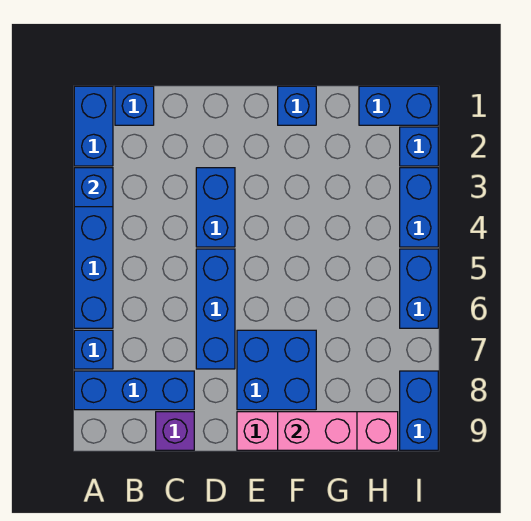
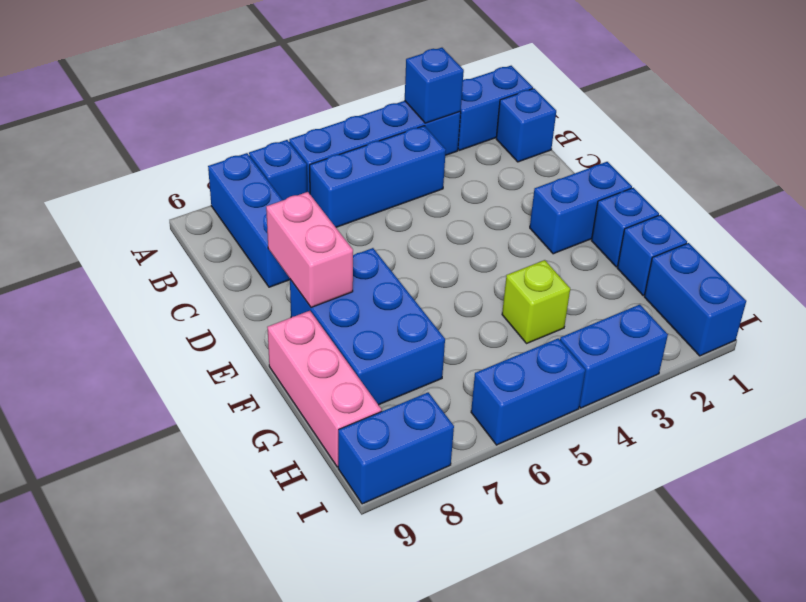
purple 1x1 brick [156,412,194,450] -> none
blue 1x2 brick [196,168,235,247] -> blue 1x2 brick moved to [530,162,632,254]
blue 1x3 brick [196,249,235,369] -> blue 1x3 brick moved to [310,126,446,227]
blue 2x2 brick [237,330,316,410] -> blue 2x3 brick [290,248,445,405]
pink 1x4 brick [237,412,398,450] -> pink 1x3 brick [267,311,382,467]
pink 1x2 brick [278,412,357,450] -> pink 1x2 brick moved to [266,192,353,308]
none -> lime 1x1 brick [502,260,570,343]
blue 1x1 brick [400,127,438,166] -> blue 1x1 brick moved to [617,215,687,295]

